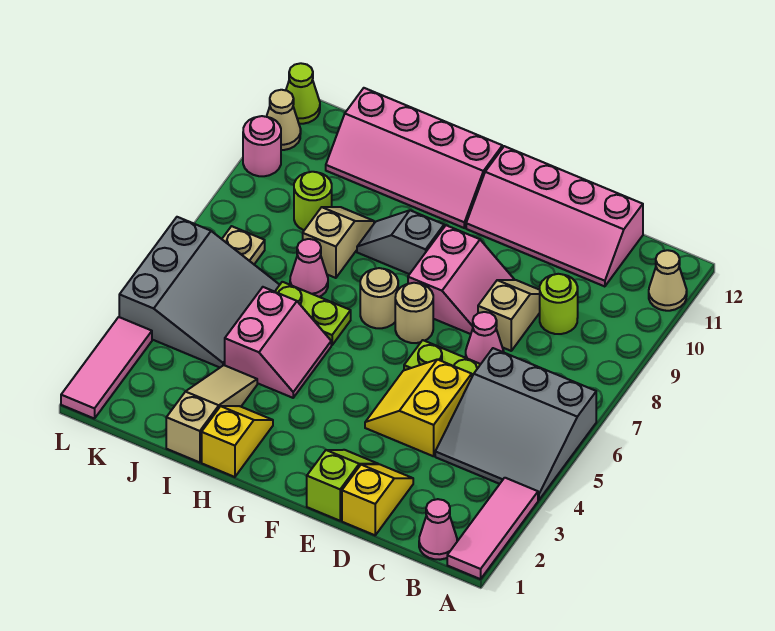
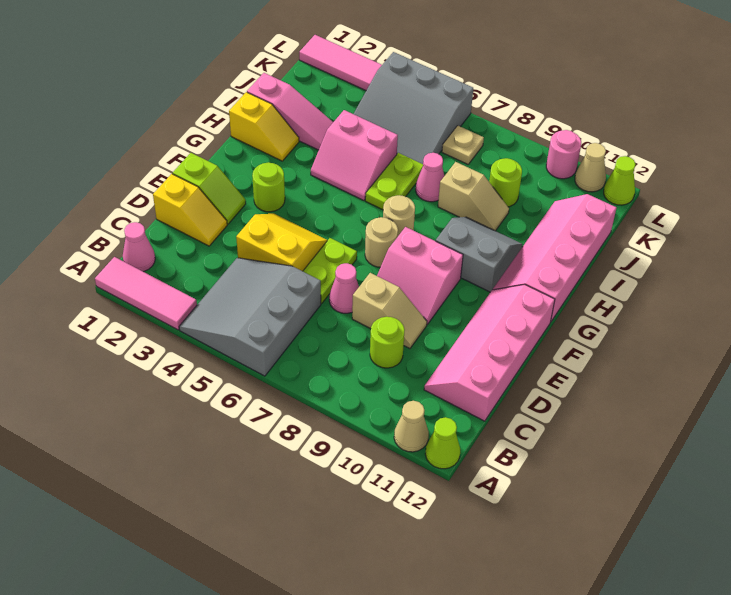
none -> lime 1x1 cone [425,417,460,469]
none -> lime 1x1 round brick [252,162,285,212]
grey 1x2 slope [357,210,444,274] -> grey 2x2 slope [436,217,523,292]
tan 1x3 slope [166,365,257,462] -> pink 1x3 slope [247,73,333,150]

